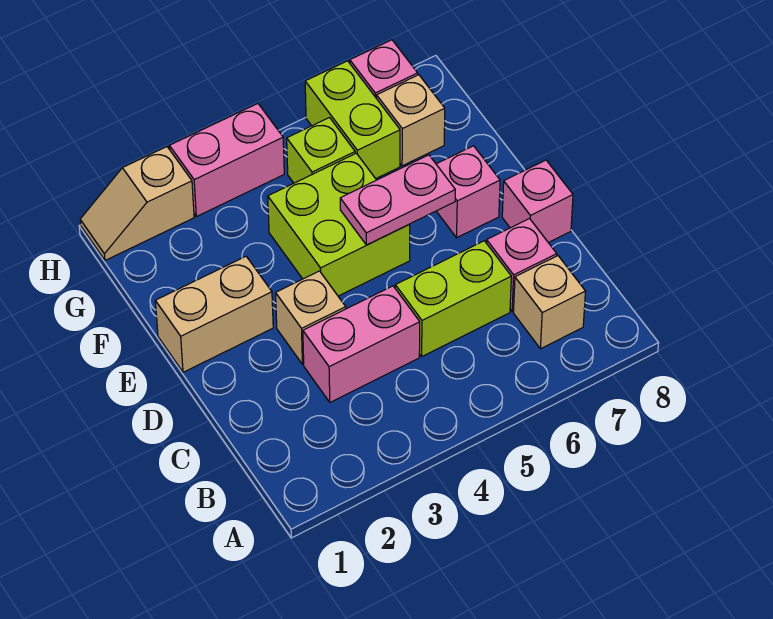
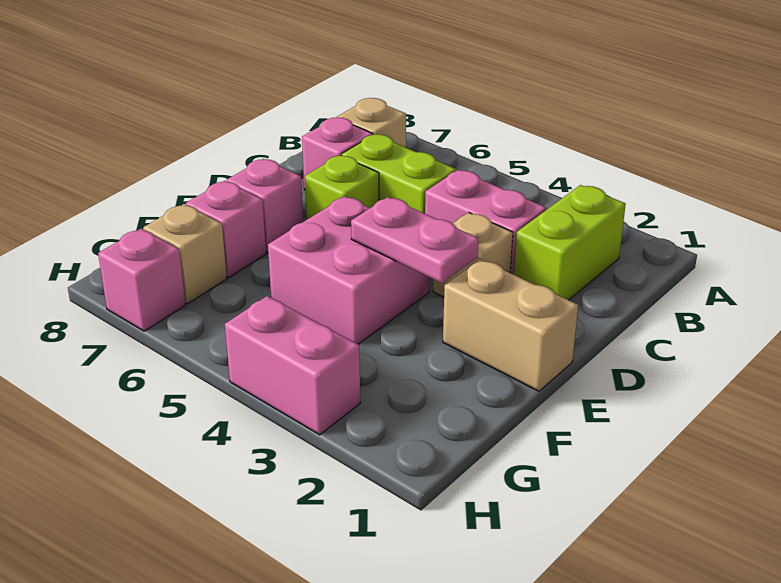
pink 1x1 brick [502,160,573,243] -> pink 1x1 brick moved to [186,181,266,277]
lime 2x2 brick [268,153,410,296] -> pink 2x2 brick [268,196,430,344]
pink 1x2 plate [340,155,455,245] -> pink 1x2 plate moved to [351,197,478,283]
lime 1x1 brick [287,118,355,183] -> lime 1x1 brick moved to [305,155,379,219]
lime 1x2 brick [305,61,400,179] -> lime 1x2 brick moved to [514,185,626,300]
tan 1x2 slope [80,147,194,260] -> none

